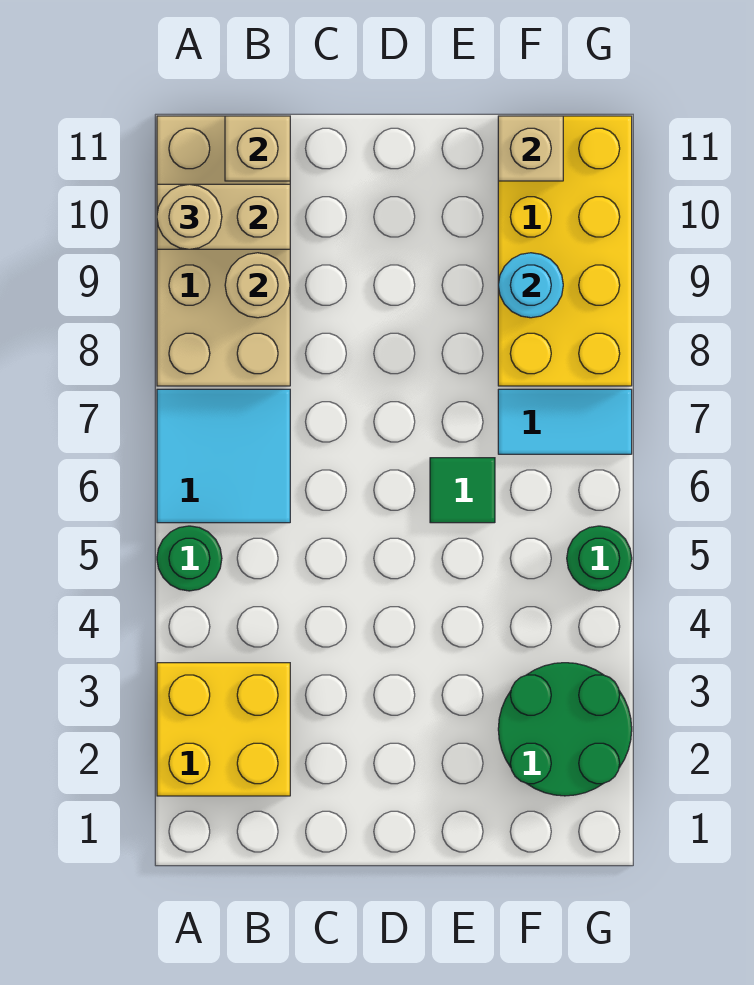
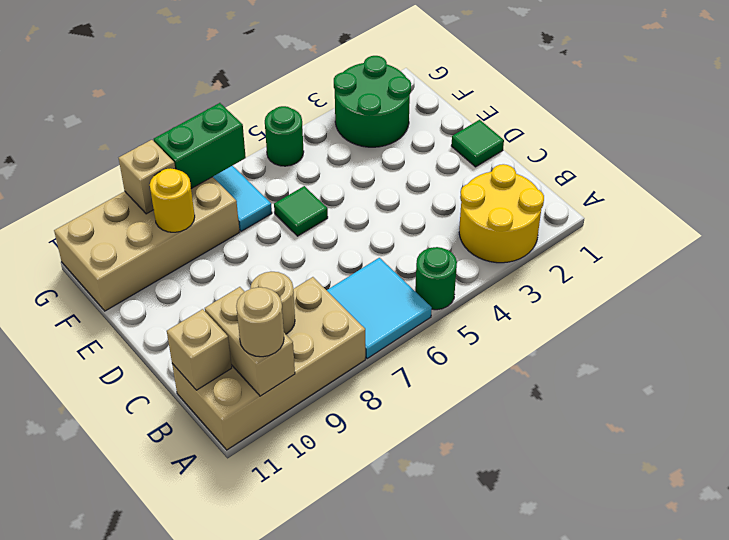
yellow 2x2 brick [157,663,290,796] -> yellow 2x2 round brick [459,164,544,263]
none -> green 1x1 tile [451,120,504,167]
yellow 2x4 brick [498,116,632,386] -> tan 2x4 brick [54,177,239,311]
cyan 1x1 round brick [498,253,563,318] -> yellow 1x1 round brick [150,168,195,232]
tan 1x1 brick [498,116,563,181] -> tan 1x1 brick moved to [119,140,175,214]
none -> green 1x2 brick [154,103,246,189]

